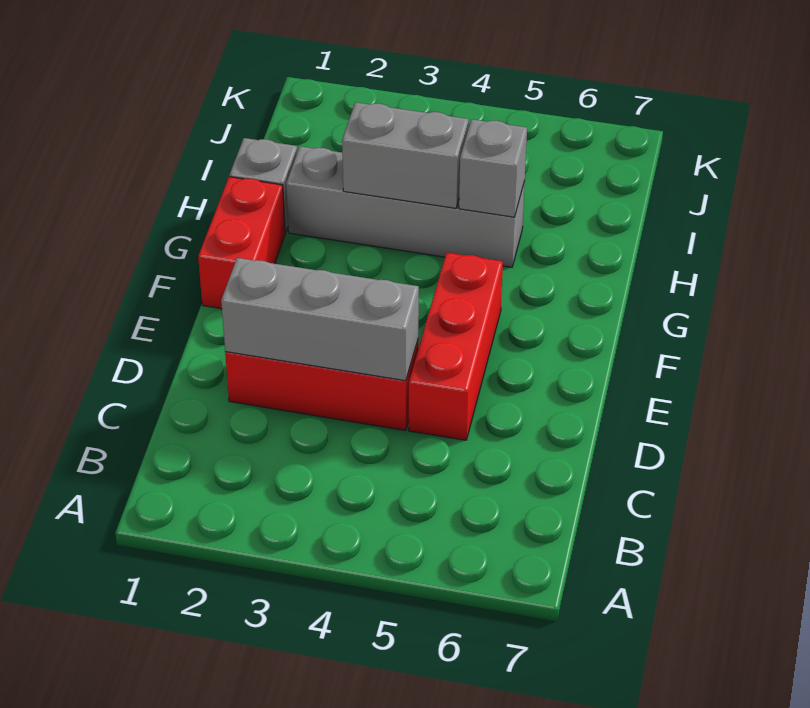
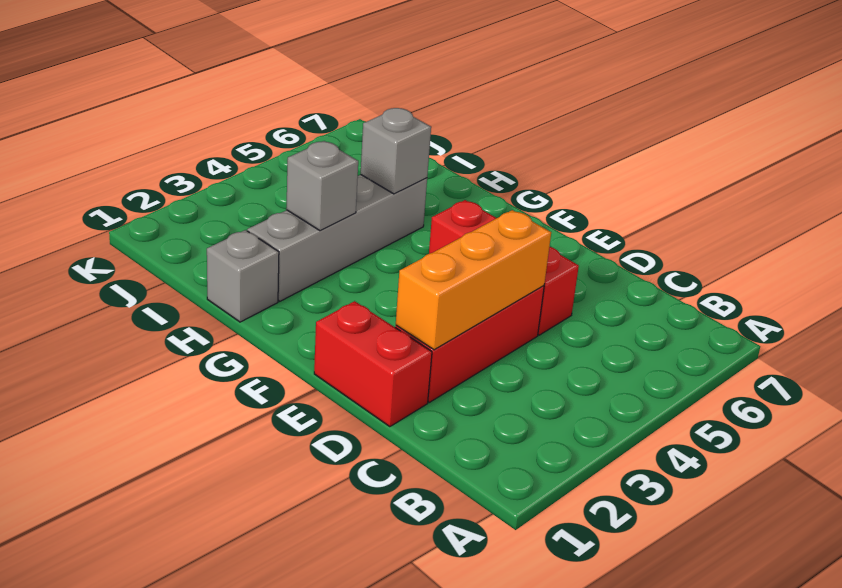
grey 1x3 brick [221,258,419,381] -> orange 1x3 brick [396,210,551,350]
red 1x2 brick [198,177,285,309] -> red 1x2 brick moved to [314,301,432,427]
grey 1x2 brick [342,102,469,208] -> grey 1x1 brick [286,141,358,231]

